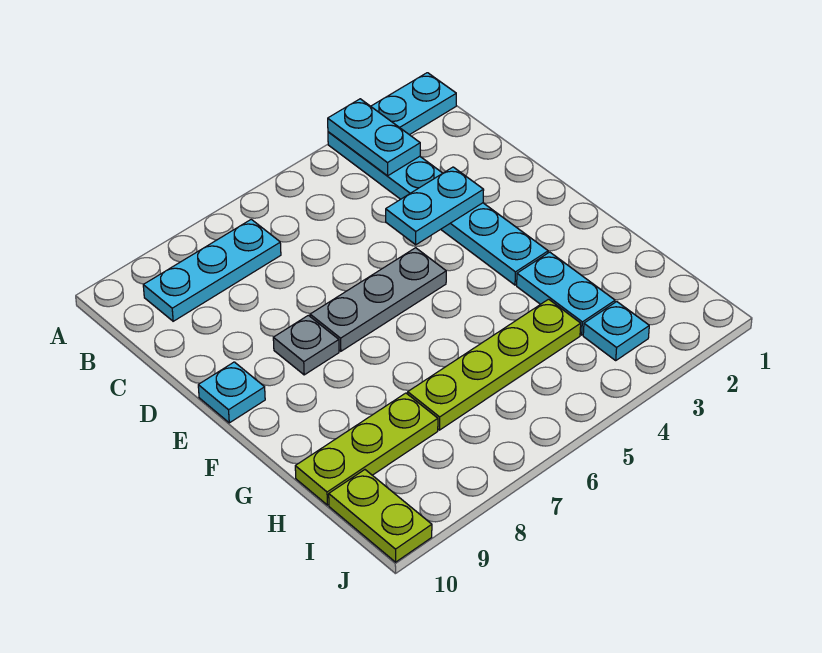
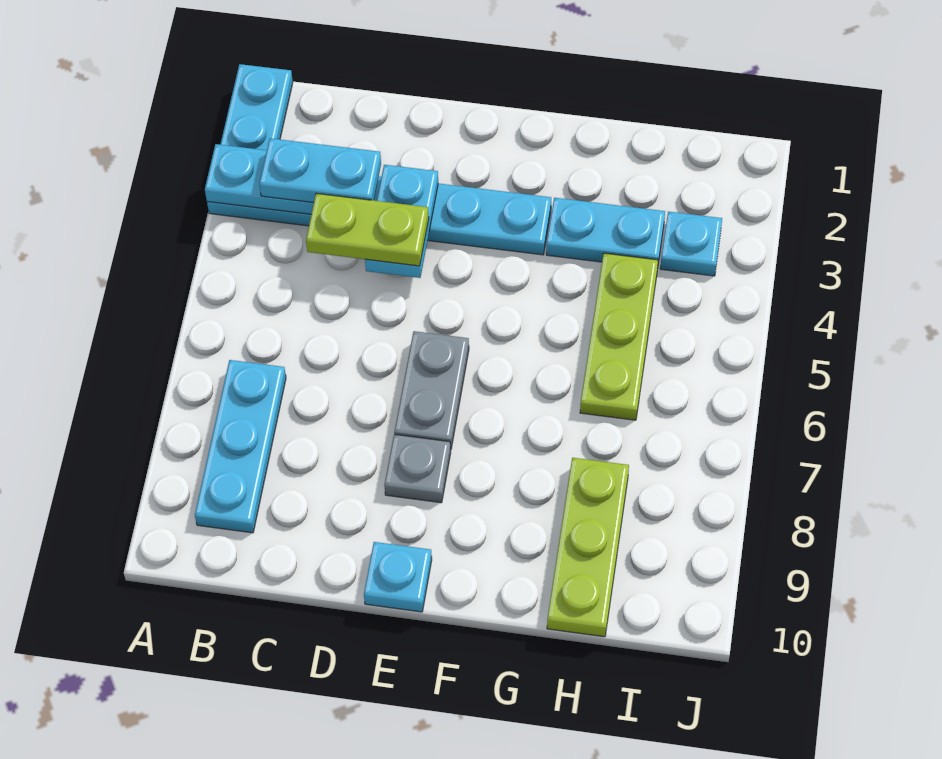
none -> cyan 1x2 plate [259,138,381,203]
grey 1x3 plate [310,248,446,351] -> grey 1x2 plate [394,331,469,448]
lime 1x4 plate [408,299,581,430] -> lime 1x3 plate [580,253,658,420]
lime 1x2 plate [329,470,432,562] -> lime 1x2 plate moved to [306,193,429,266]

